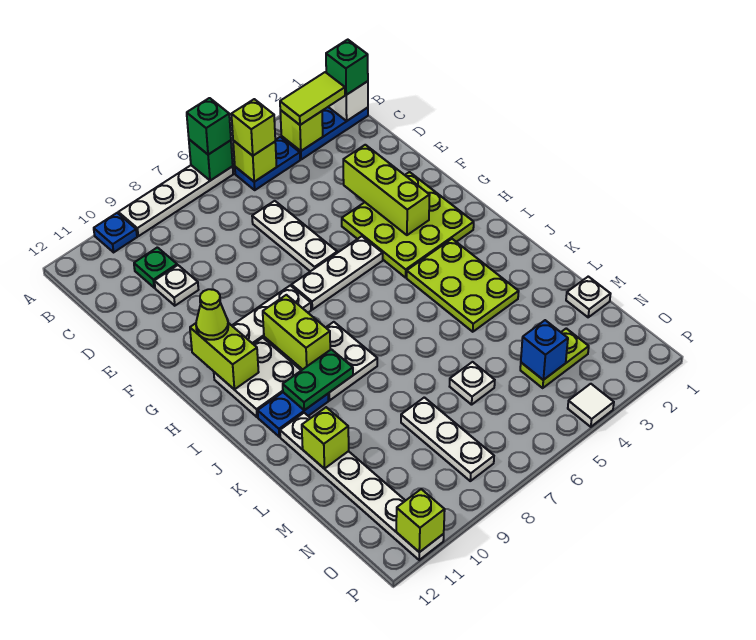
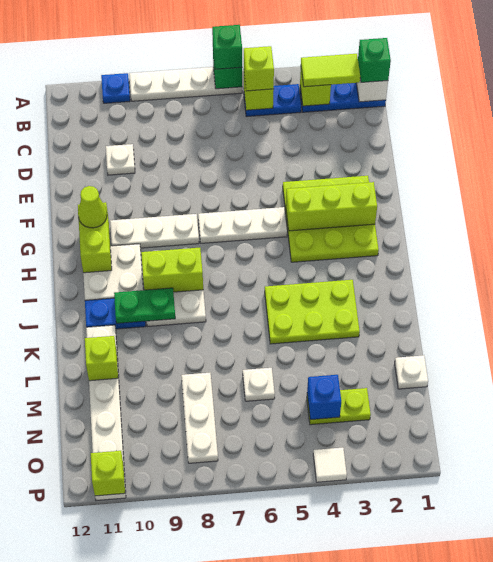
green 1x1 plate [134,247,177,288] -> none
white 1x3 plate [252,201,337,271] -> none
lime 1x3 brick [343,145,430,235] -> lime 1x3 brick turned to [286,182,377,231]
lime 1x2 brick [263,295,330,369] -> lime 1x2 brick turned to [141,248,203,292]
lime 2x3 plate [407,239,519,332] -> lime 2x3 plate turned to [265,280,360,344]

